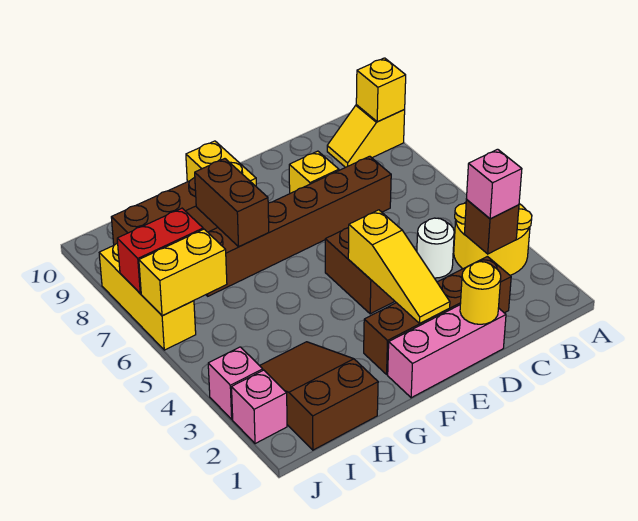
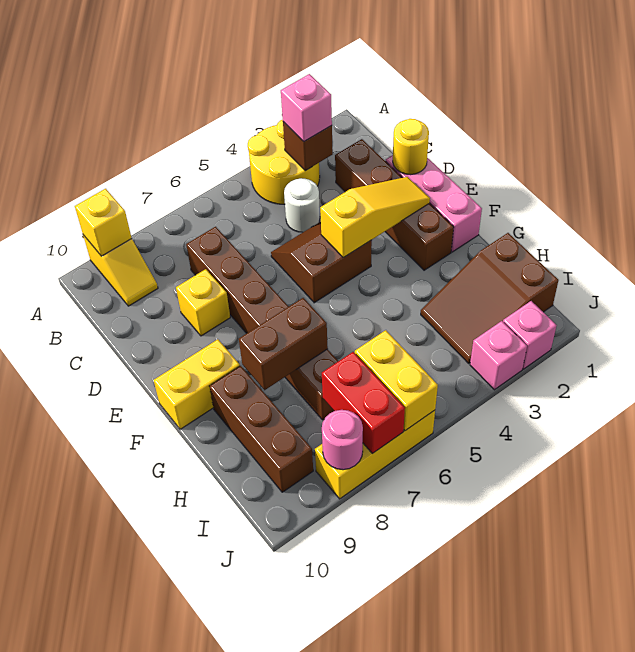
none -> pink 1x1 round brick [322,410,363,470]

